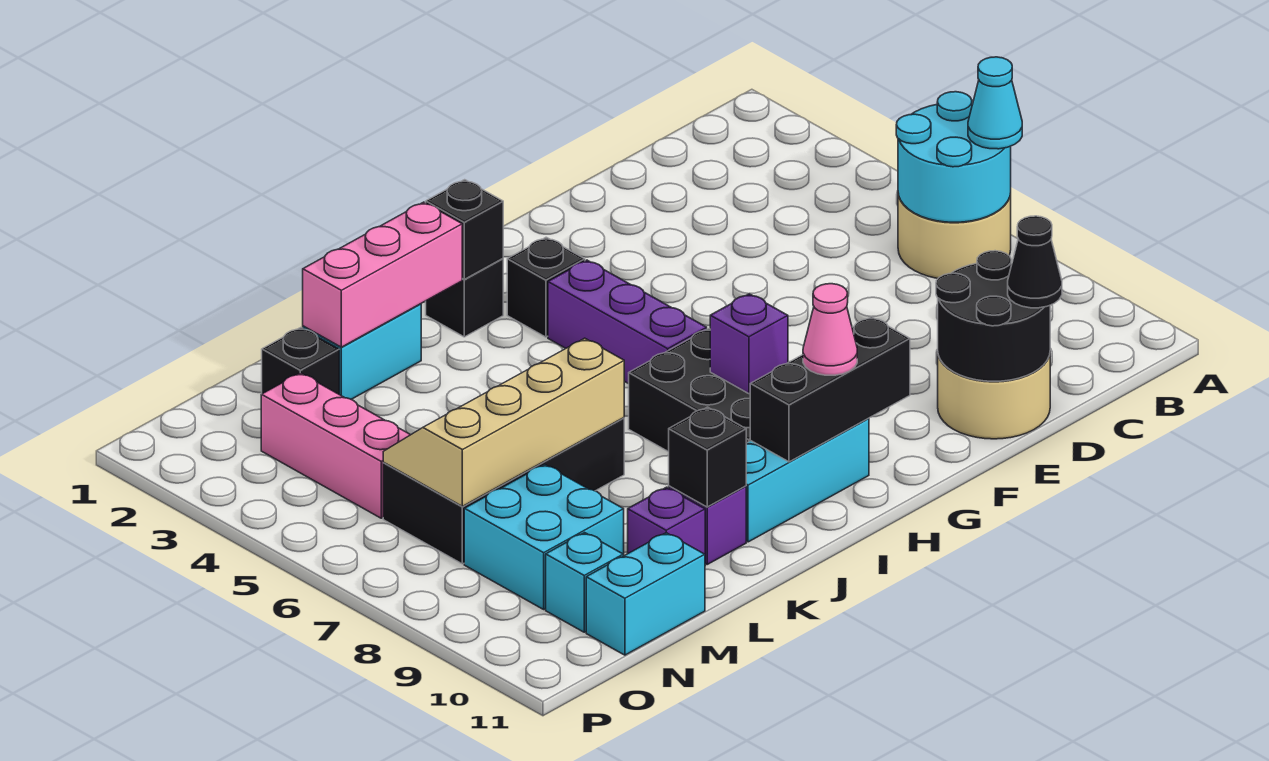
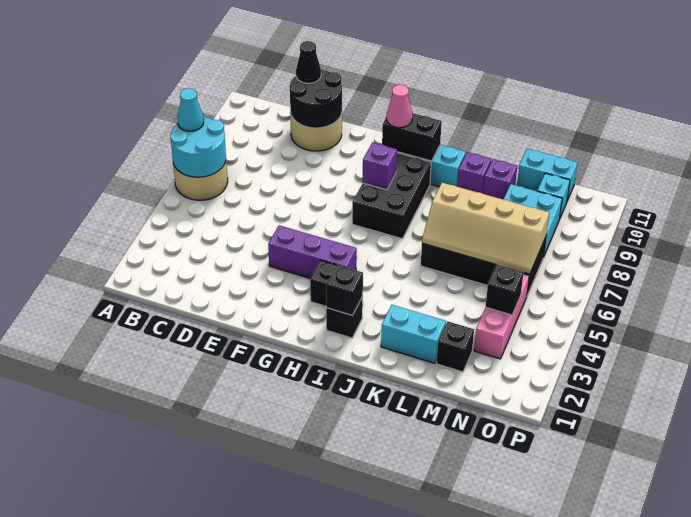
black 1x3 brick [750,317,910,462] -> black 1x2 brick [382,113,442,161]
purple 1x3 brick [548,260,707,384] -> purple 1x3 brick turned to [268,225,357,278]
pink 1x3 brick [303,202,462,347] -> none
black 1x1 brick [669,407,746,507] -> black 1x1 brick moved to [486,265,524,315]

